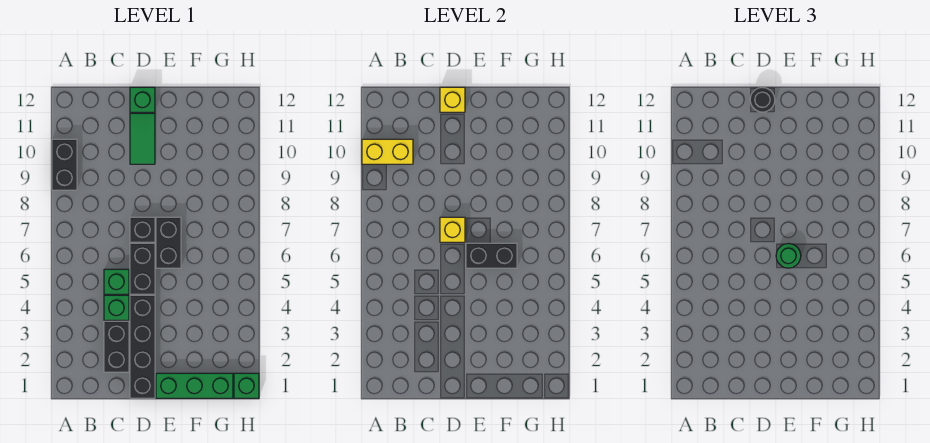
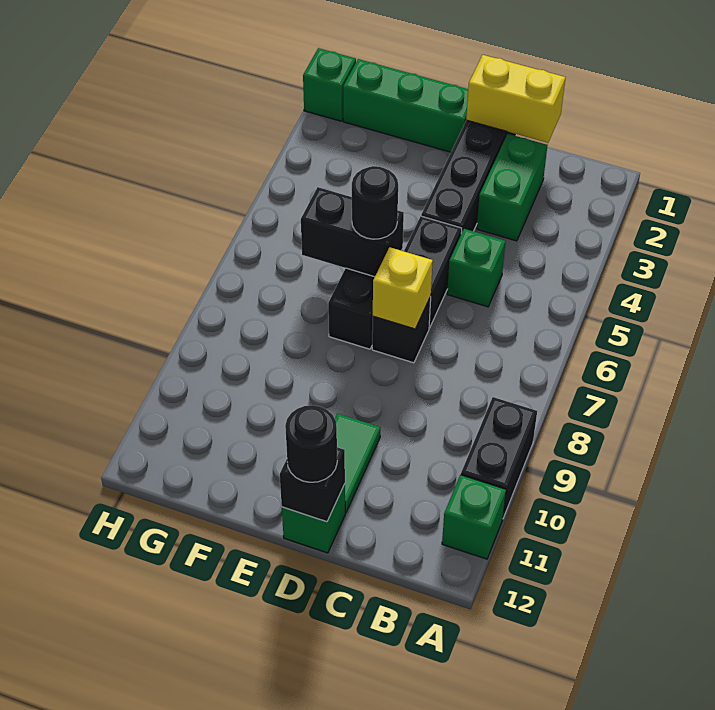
yellow 1x2 brick [362,139,413,164] -> yellow 1x2 brick moved to [466,55,566,143]
black 1x2 brick [104,321,129,372] -> green 1x2 brick [477,134,547,241]
green 1x1 brick [104,295,129,320] -> green 1x1 brick moved to [442,475,506,559]
yellow 1x1 brick [440,87,465,112] -> black 1x1 brick [280,447,345,522]
green 1x1 round brick [776,244,801,268] -> black 1x1 round brick [352,166,398,239]

